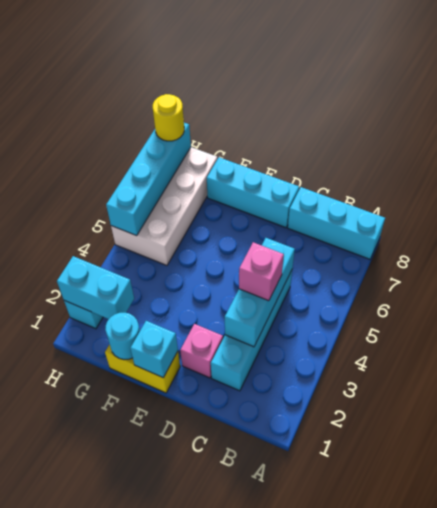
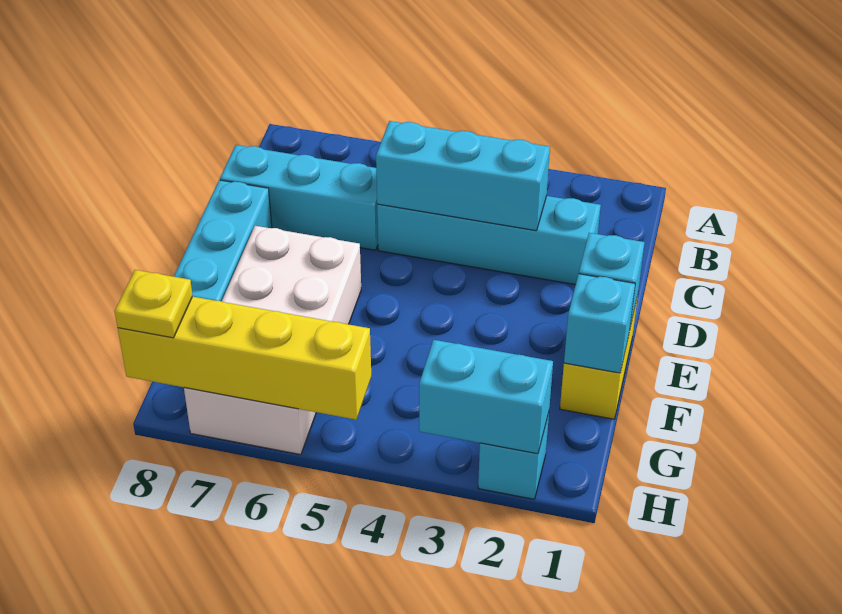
cyan 1x3 brick [288,187,385,259] -> cyan 1x3 brick turned to [220,145,378,250]
pink 1x1 brick [239,242,284,301] -> none
pink 1x1 brick [180,324,223,378] -> none
cyan 1x1 round brick [105,313,140,359] -> cyan 1x1 brick [564,274,635,373]
cyan 1x2 brick [57,256,134,319] -> cyan 1x2 brick turned to [419,340,553,454]
white 2x4 brick [111,147,217,265] -> white 2x4 brick turned to [184,226,361,455]
cyan 1x4 brick [106,123,191,236] -> yellow 1x4 brick [118,297,371,420]
yellow 1x1 round brick [153,94,184,141] -> yellow 1x1 plate [115,270,193,338]

